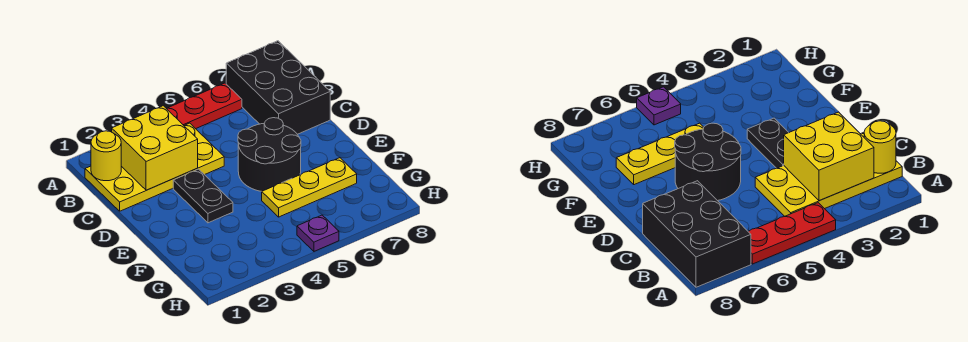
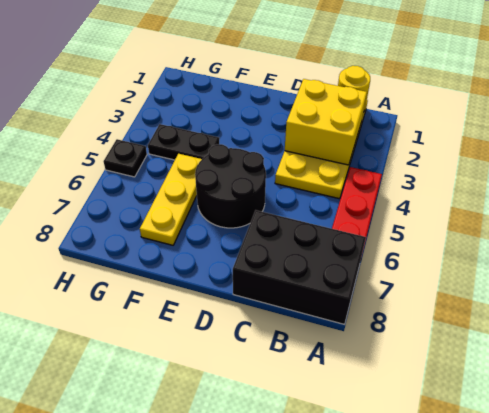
black 1x2 plate [173,169,233,223] -> black 1x2 plate moved to [148,124,219,160]
purple 1x1 plate [297,215,339,251] -> black 1x1 plate [104,139,147,177]

